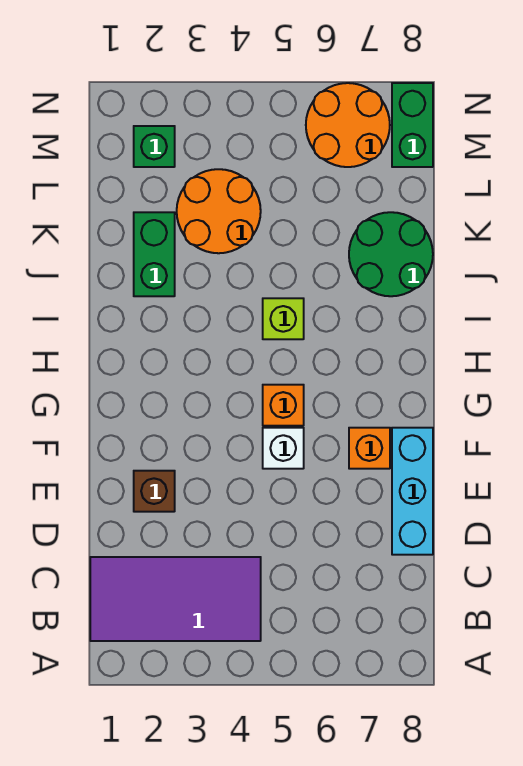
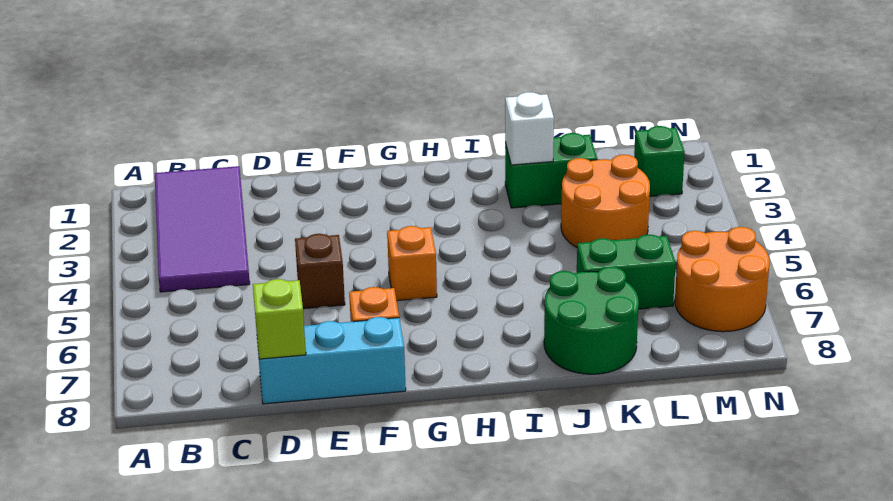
brown 1x1 brick [134,471,175,512] -> brown 1x1 brick moved to [295,234,345,309]
white 1x1 brick [263,428,304,469] -> white 1x1 brick moved to [505,92,554,165]
lime 1x1 brick [263,298,304,339] -> lime 1x1 brick moved to [253,279,306,359]
green 1x2 brick [392,83,433,167] -> green 1x2 brick moved to [577,235,676,309]

